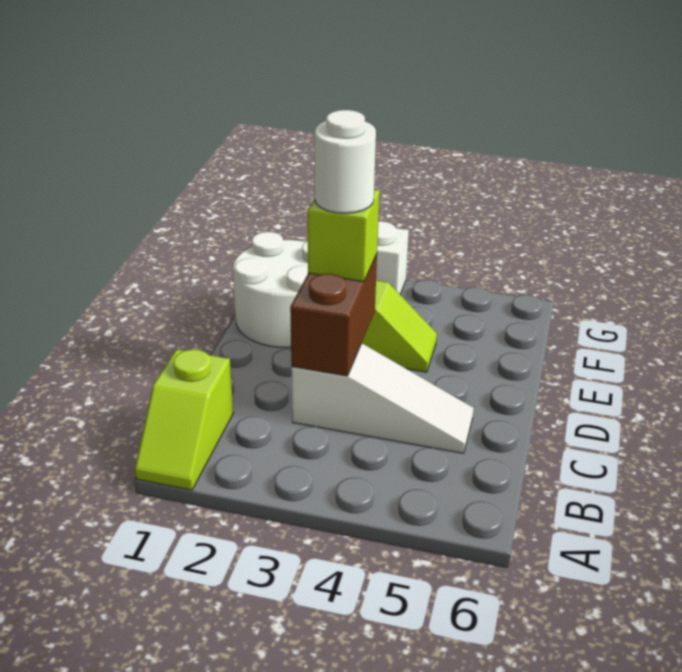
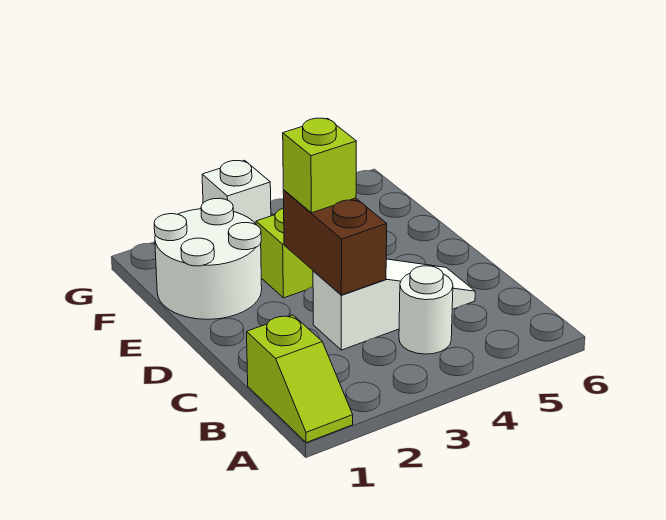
white 1x1 round brick [315,110,376,213] -> white 1x1 round brick moved to [399,266,453,354]

